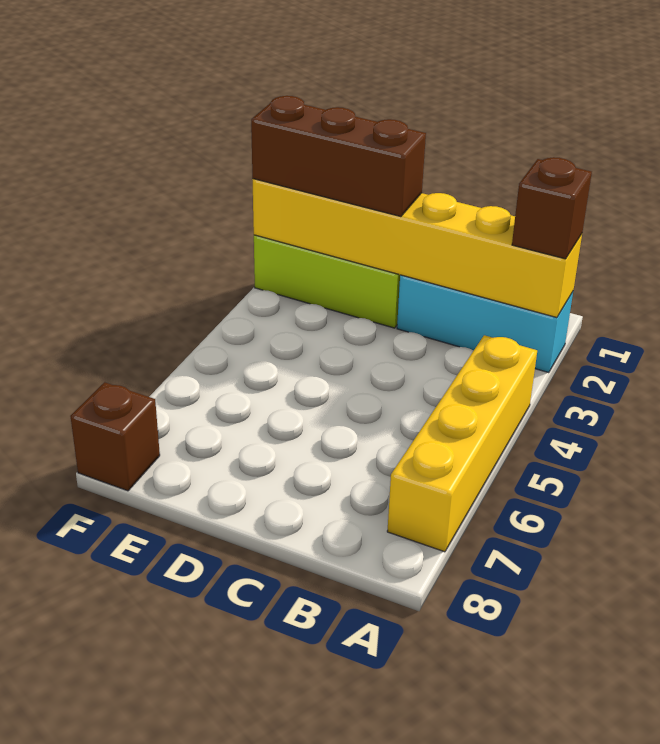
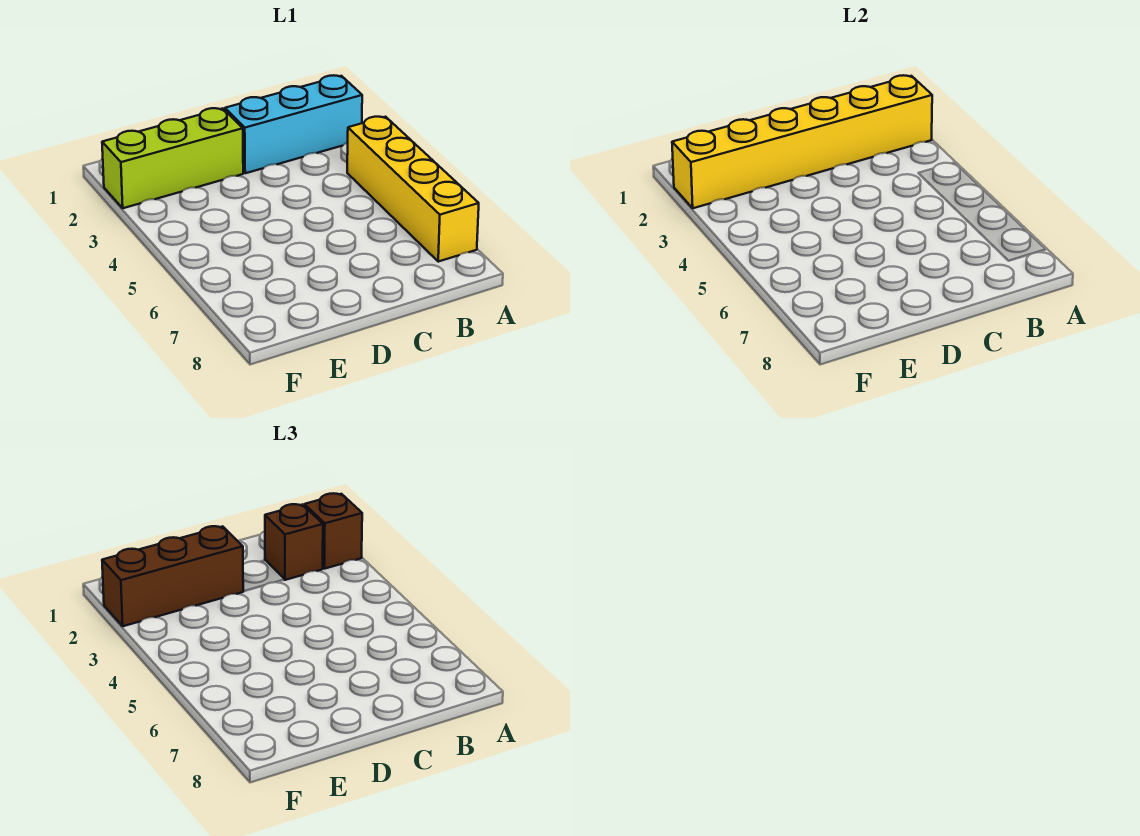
brown 1x1 brick [70,382,160,491] -> brown 1x1 brick moved to [265,504,323,580]

